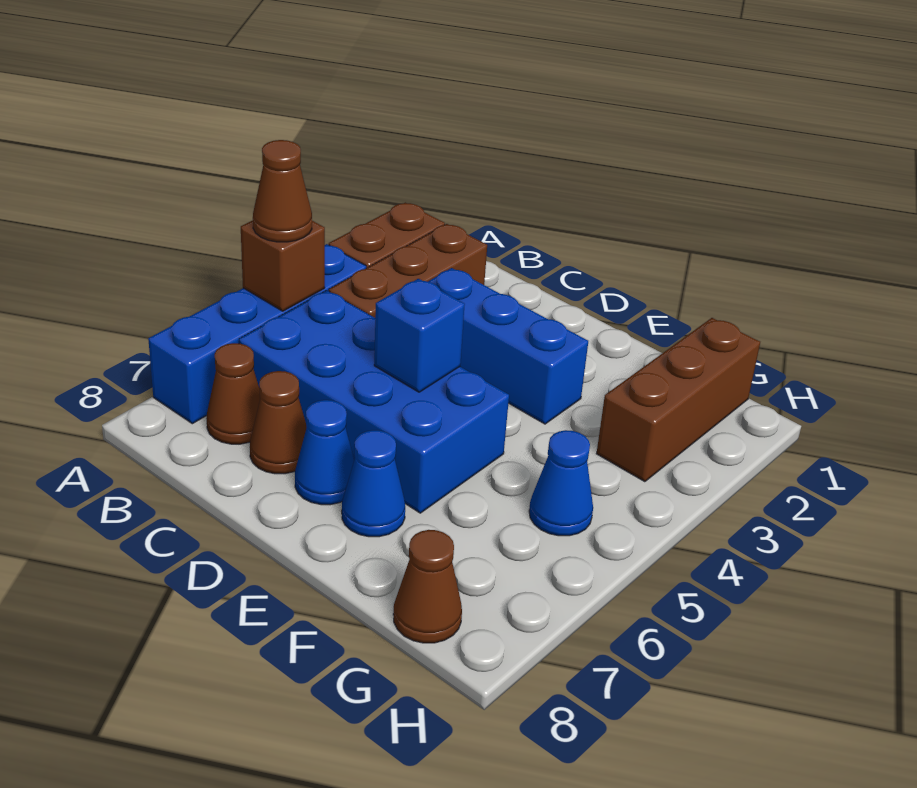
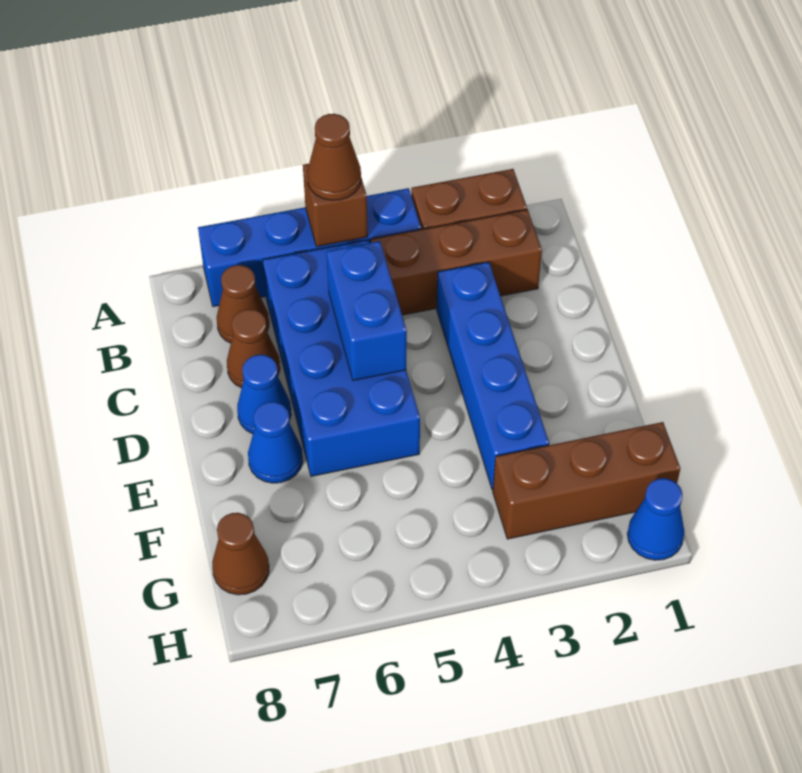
blue 1x3 brick [428,268,588,424] -> blue 1x4 brick [437,262,549,490]
blue 1x1 brick [374,279,465,392] -> blue 1x2 brick [327,241,407,381]
blue 1x1 cone [529,430,593,536] -> blue 1x1 cone moved to [627,478,685,560]

